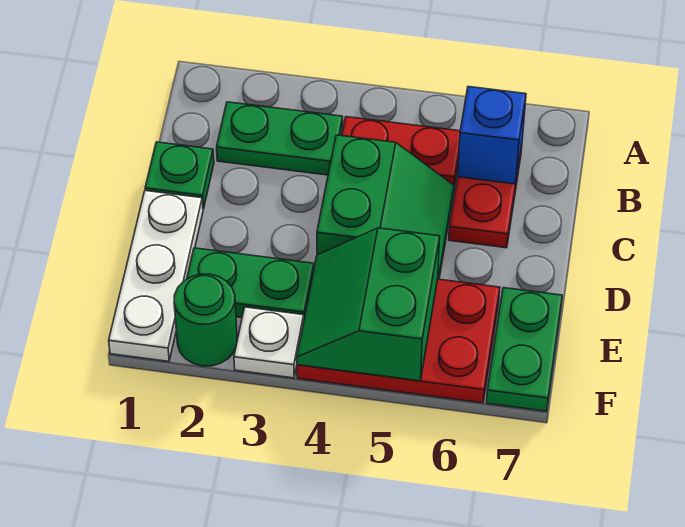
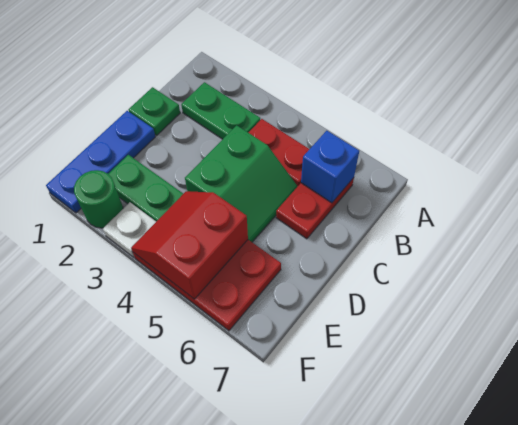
white 1x3 plate [109,191,203,362] -> blue 1x3 plate [46,111,155,213]
green 2x2 slope [297,228,440,381] -> red 2x2 slope [131,191,248,299]
green 1x2 plate [486,288,562,411] -> none

